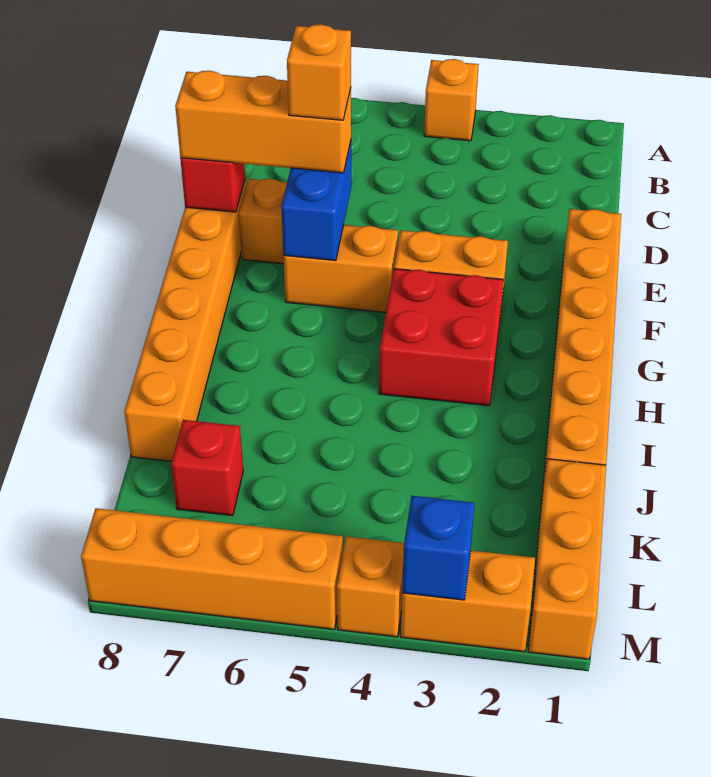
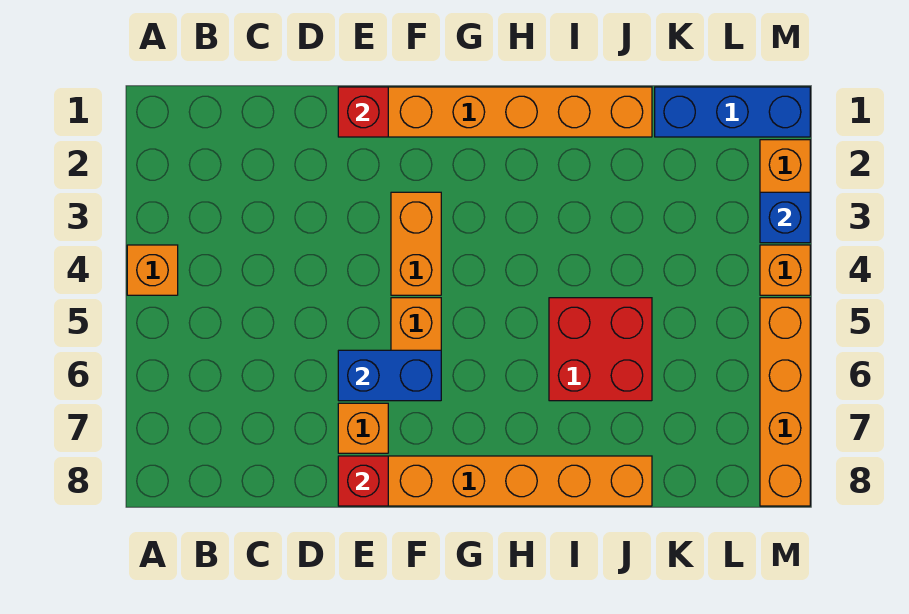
orange 1x3 brick [175,71,351,173] -> none
orange 1x1 brick [287,24,351,120] -> none
red 2x2 brick [379,269,503,406] -> red 2x2 brick moved to [549,298,652,401]
orange 1x3 brick [528,459,606,659] -> blue 1x3 brick [655,87,810,137]
red 1x1 brick [171,420,243,516] -> red 1x1 brick moved to [338,87,388,137]

